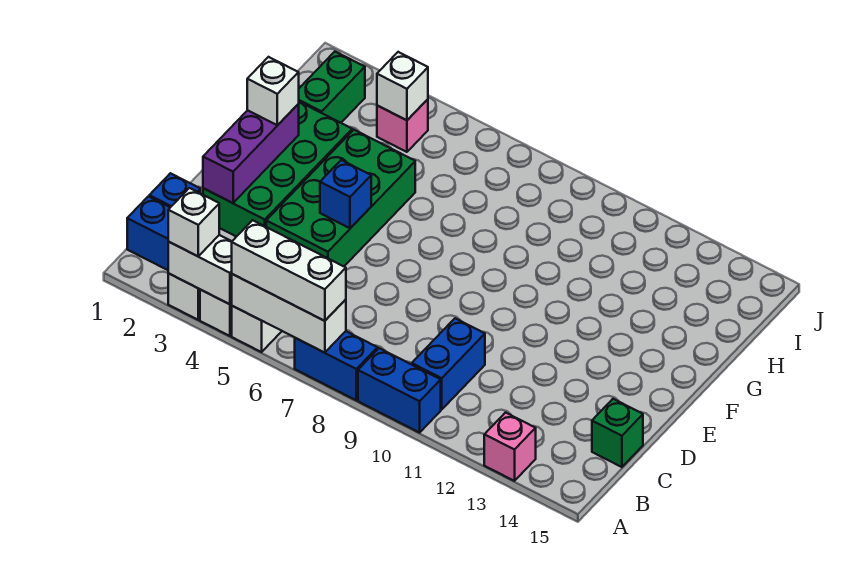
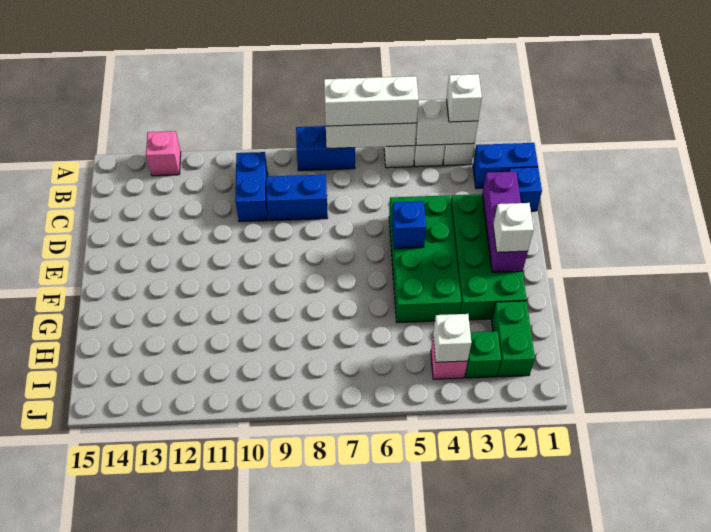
blue 1x2 brick [358,348,441,433] -> blue 1x2 brick moved to [266,174,328,221]
green 1x1 brick [592,399,643,467] -> green 1x1 brick moved to [465,331,501,378]

